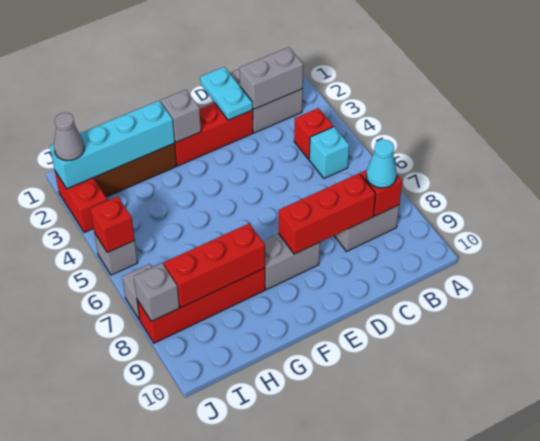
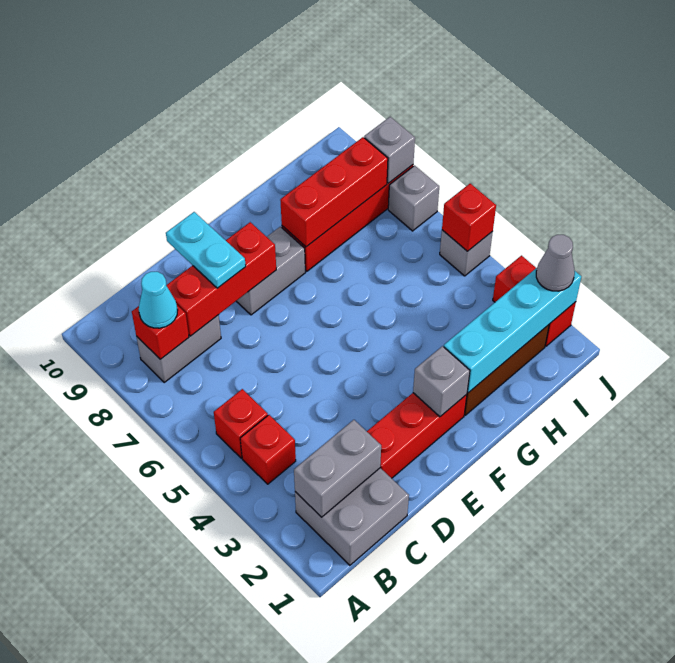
cyan 1x1 brick [309,127,349,178] -> red 1x1 brick [214,389,268,458]
cyan 1x2 plate [200,67,253,120] -> cyan 1x2 plate moved to [166,212,246,288]

